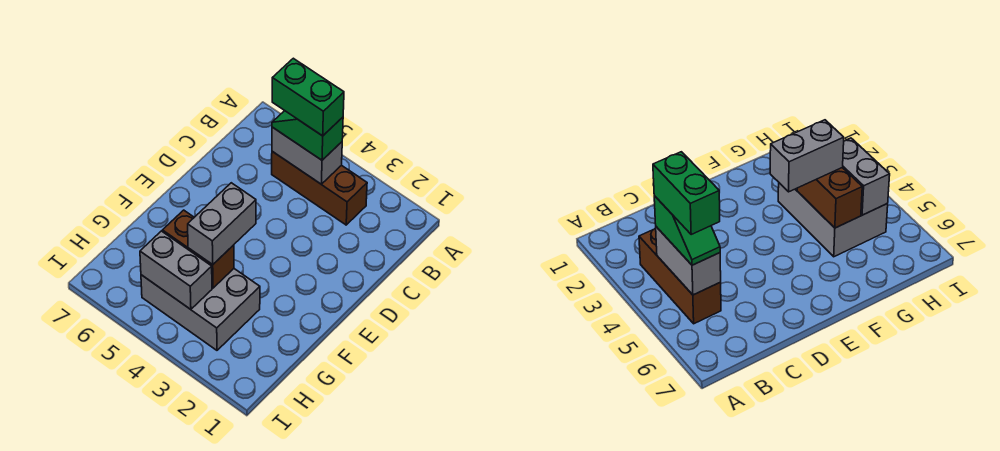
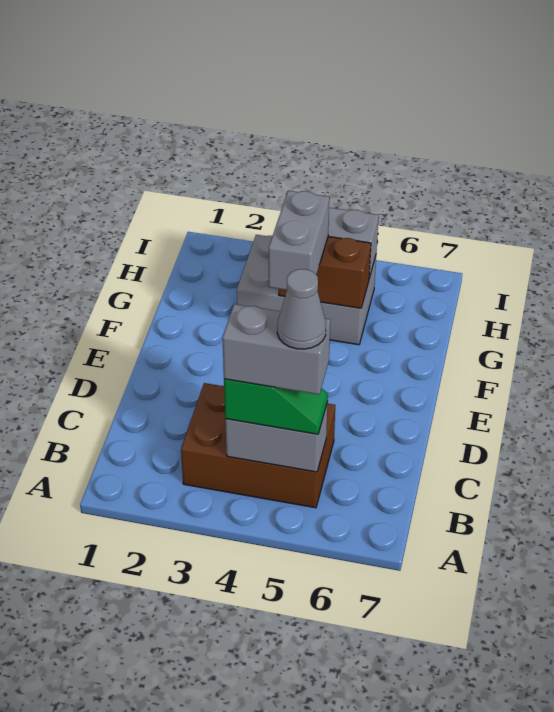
brown 1x3 brick [272,151,367,225] -> brown 2x3 brick [181,383,335,508]
green 1x2 brick [272,58,344,136] -> grey 1x2 brick [222,304,330,395]
none -> grey 1x1 cone [277,269,326,349]

